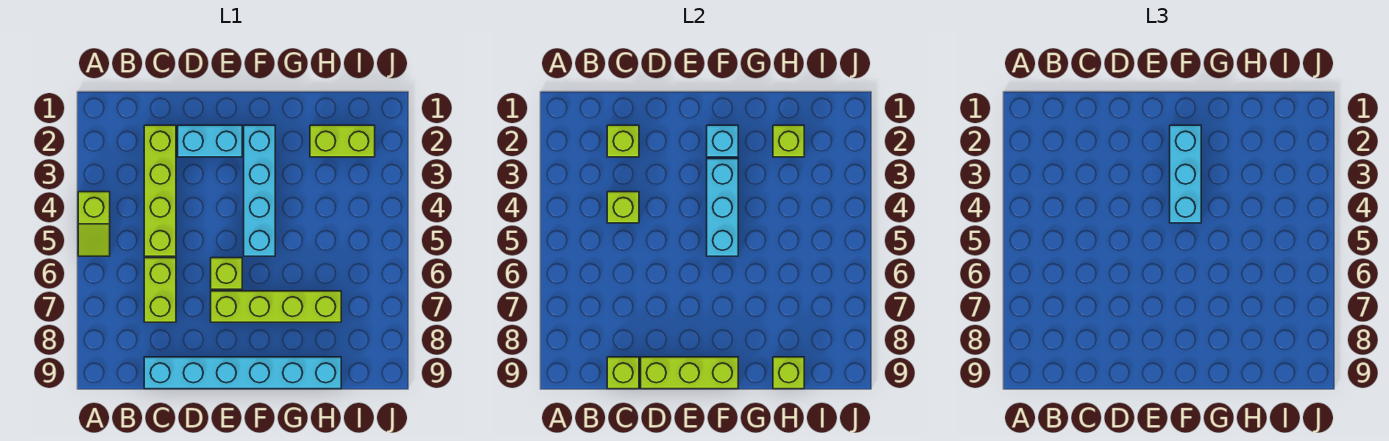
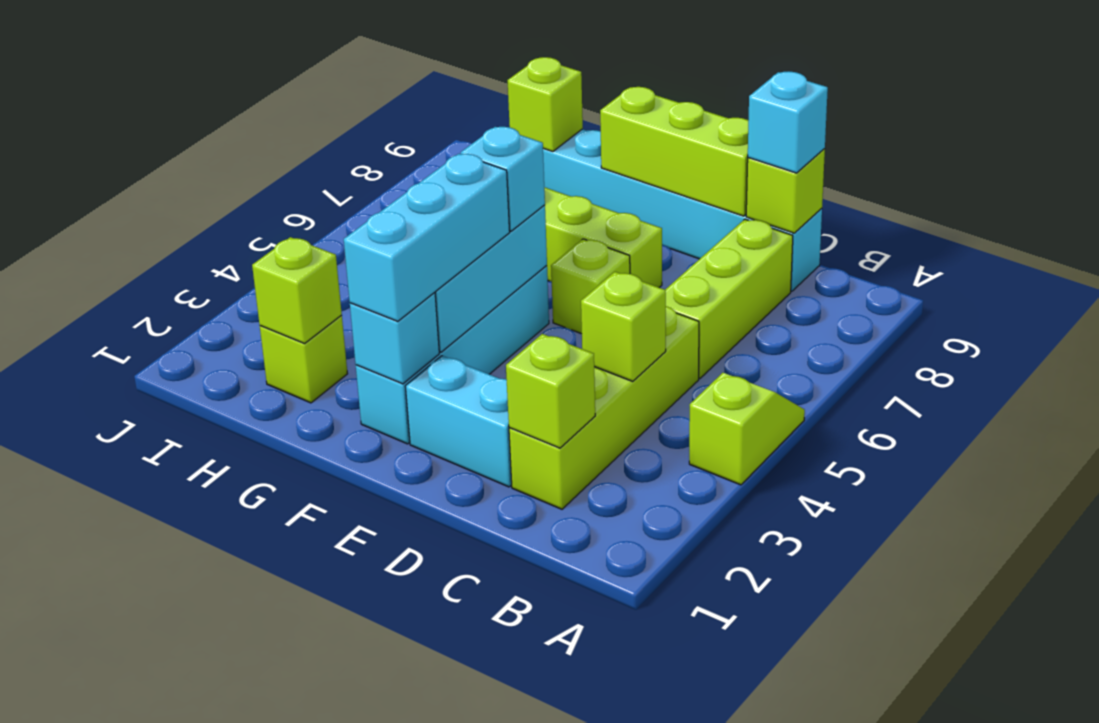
lime 1x2 brick [144,258,176,322] -> lime 1x3 brick [665,219,793,379]
none -> cyan 1x1 brick [748,71,828,173]
none -> cyan 1x1 brick [461,127,545,231]
lime 1x2 brick [310,125,375,157] -> lime 1x1 brick [260,315,348,403]

